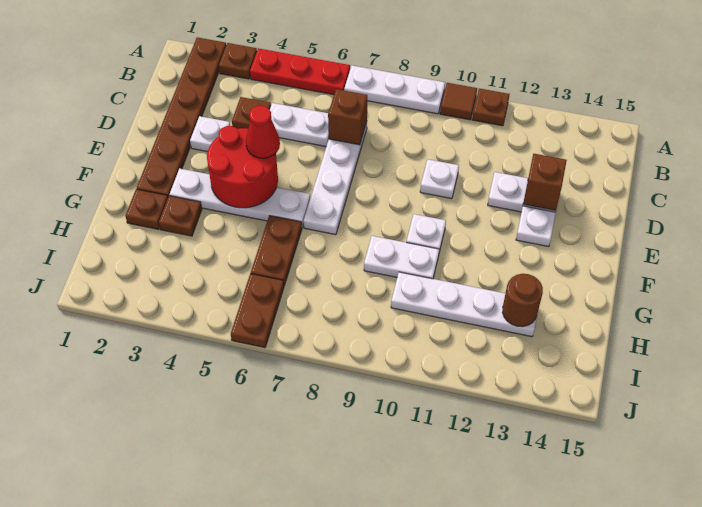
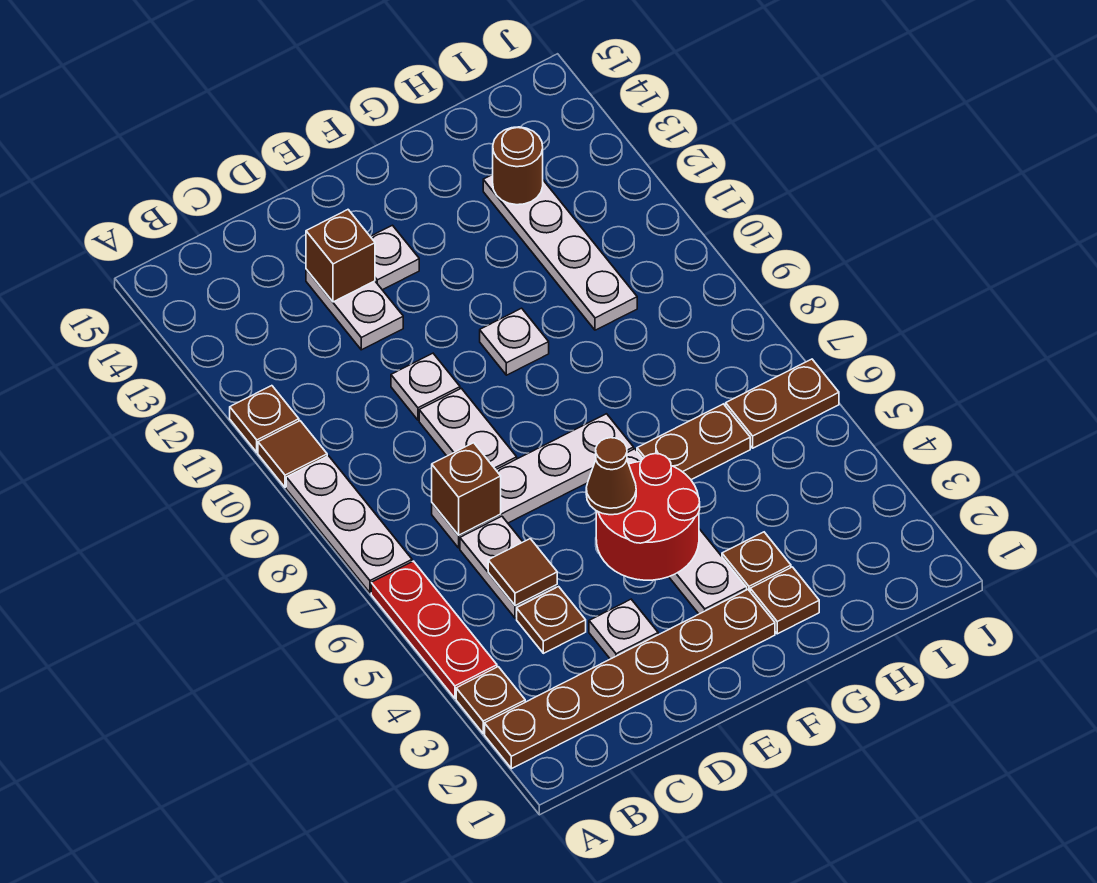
none -> brown 1x1 tile [488,539,557,606]
red 1x1 cone [246,106,280,158] -> brown 1x1 cone [586,438,636,515]
white 1x2 plate [364,236,439,279] -> white 1x2 plate moved to [419,388,517,470]

